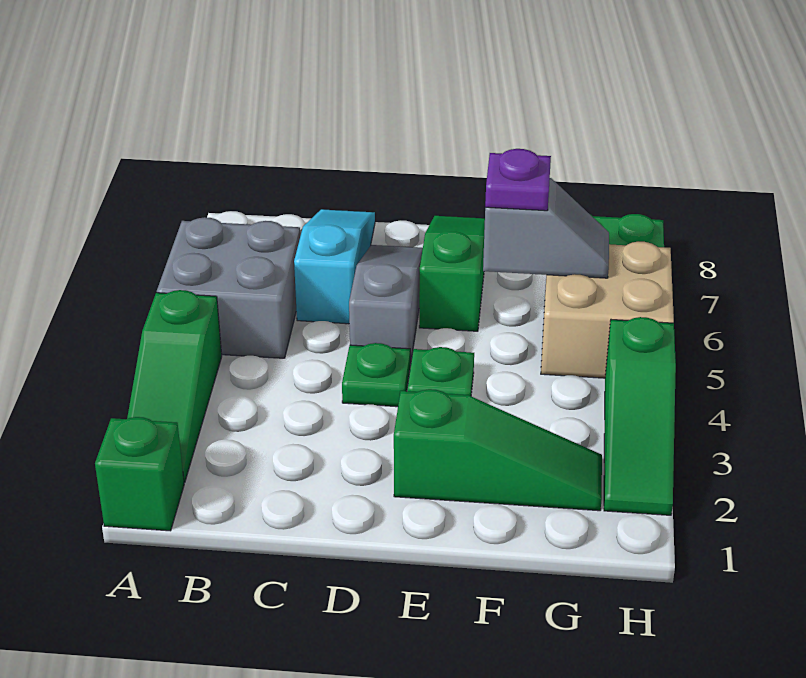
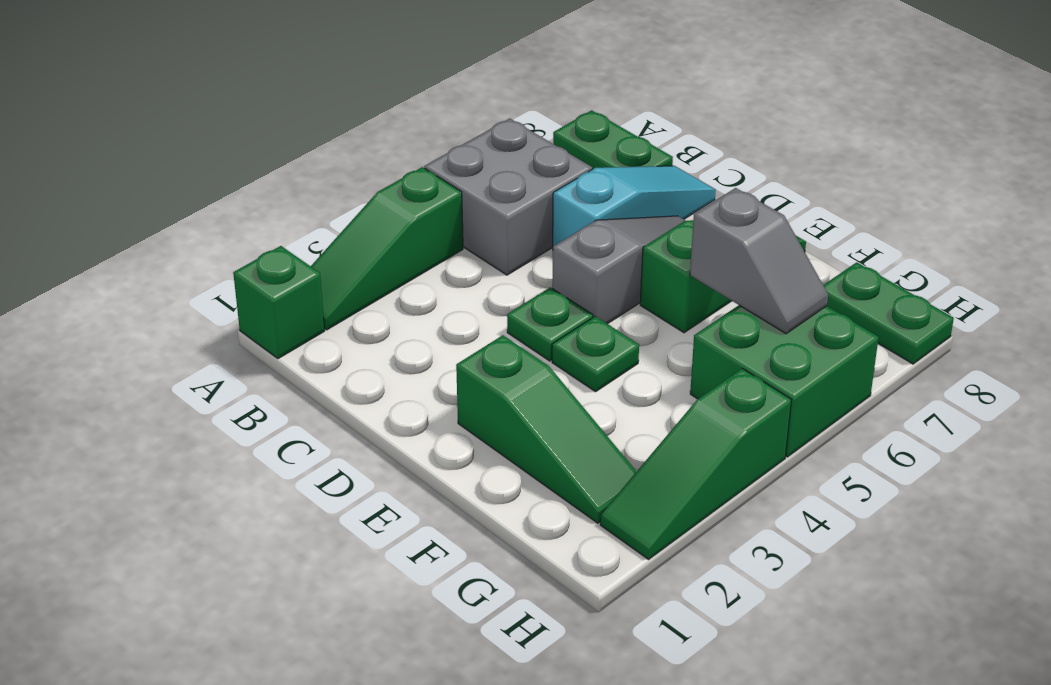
none -> green 1x2 plate [553,110,673,169]
purple 1x1 plate [485,149,551,211] -> none
tan 2x2 brick [541,242,674,378] -> green 2x2 brick [690,305,879,457]

